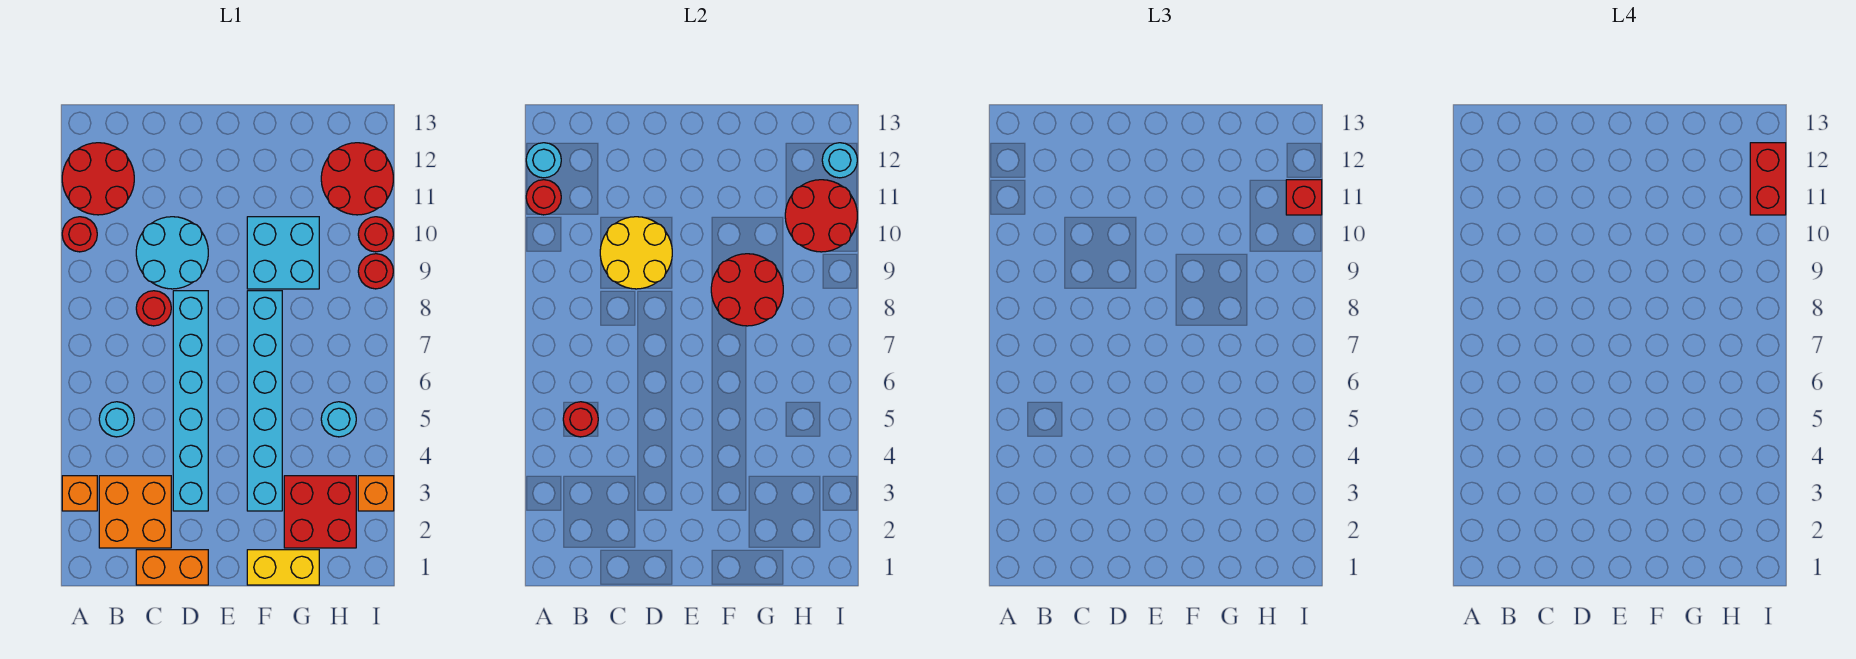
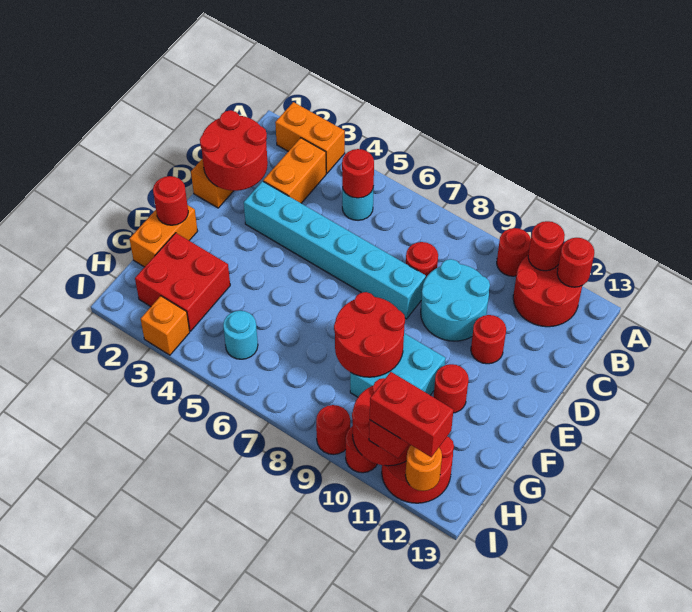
orange 1x1 brick [62,476,97,511] -> orange 1x2 brick [275,102,345,173]
cyan 1x1 round brick [526,143,561,178] -> red 1x1 round brick [557,238,594,287]
orange 2x2 brick [99,476,171,548] -> orange 1x2 brick [263,138,326,203]
none -> red 2x2 round brick [200,110,268,191]
yellow 2x2 round brick [600,217,672,289] -> none
none -> red 1x1 round brick [471,315,506,364]
yellow 1x2 brick [247,550,319,585] -> orange 1x2 brick [130,205,197,267]
none -> red 1x1 round brick [153,176,188,225]
cyan 1x6 brick [247,291,282,511] -> none
none -> red 1x1 round brick [434,364,469,413]
cyan 1x1 round brick [822,143,857,178] -> orange 1x1 round brick [405,445,442,491]

